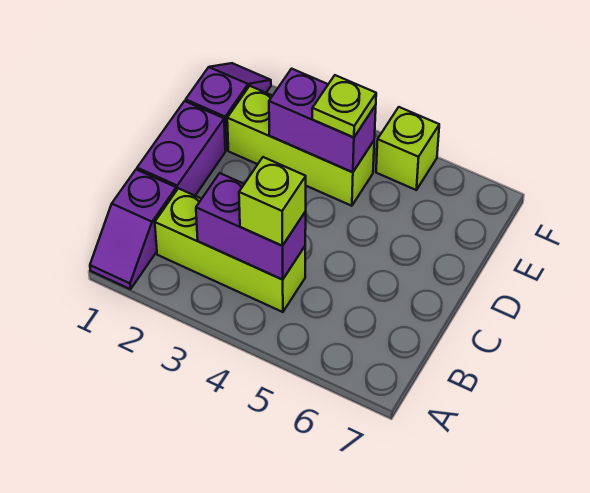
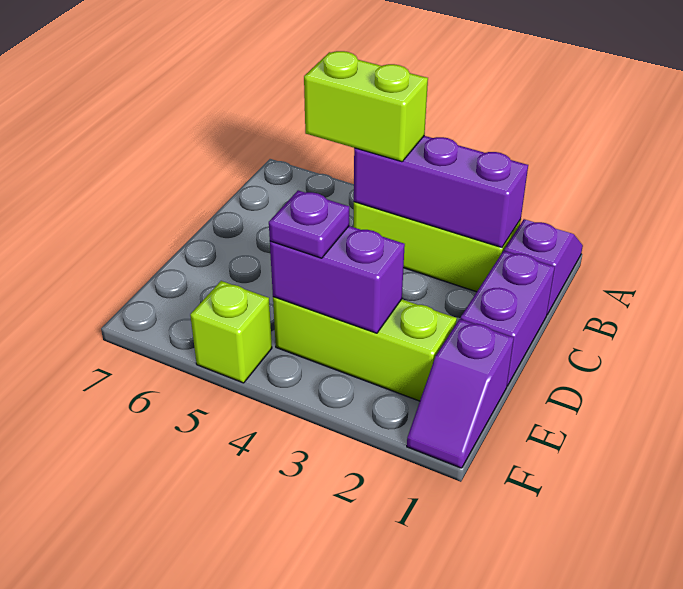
purple 1x2 brick [196,173,306,280] -> purple 1x3 brick [354,136,528,248]
lime 1x1 brick [239,157,306,246] -> lime 1x2 brick [304,51,428,162]
lime 1x1 plate [312,75,376,138] -> purple 1x1 plate [269,190,349,258]

